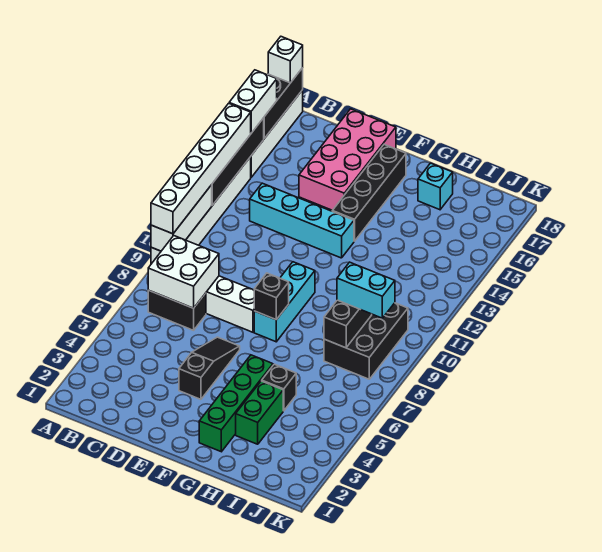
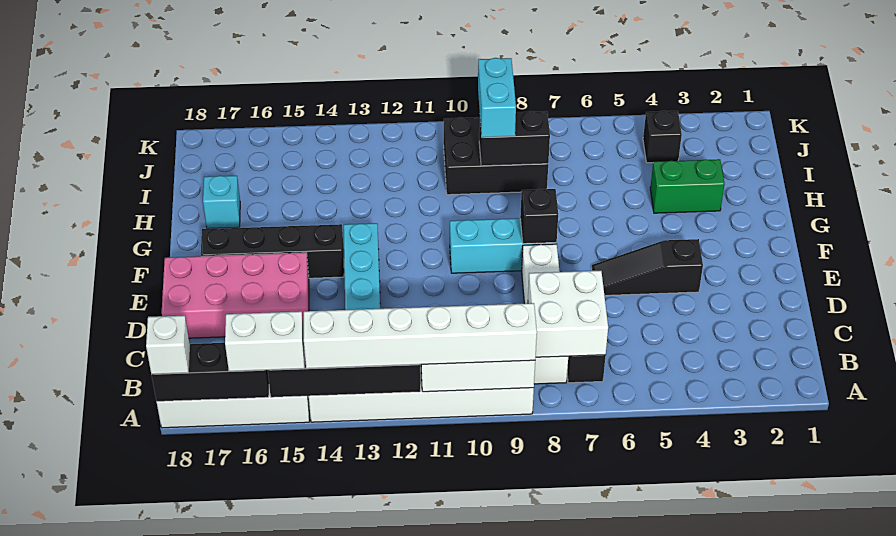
green 1x4 brick [199,355,273,452] -> none
black 1x1 brick [262,364,296,411] -> black 1x1 brick moved to [643,111,682,163]

